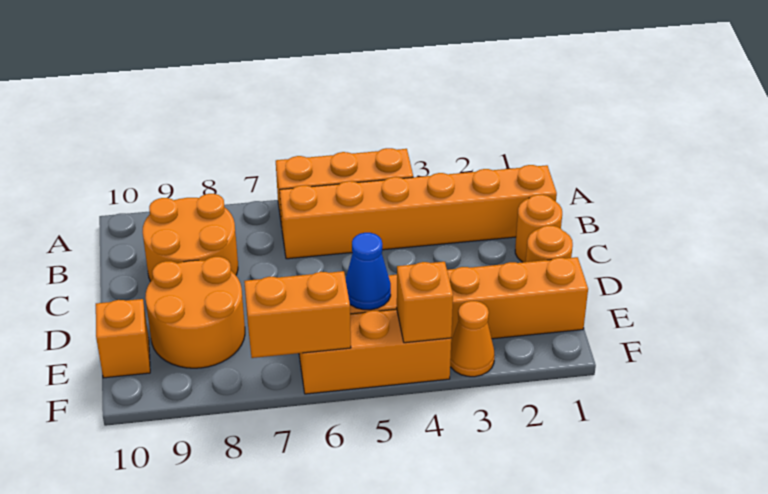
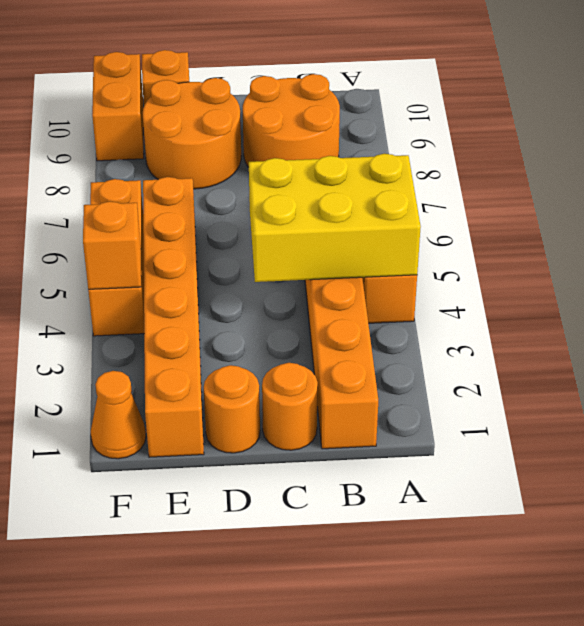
none -> yellow 2x3 brick [249,154,421,282]
blue 1x1 cone [346,233,391,310] -> none
orange 1x1 cone [450,301,495,377] -> orange 1x1 cone moved to [91,371,146,459]
orange 1x2 brick [244,271,351,358] -> orange 1x2 brick moved to [92,52,144,161]

